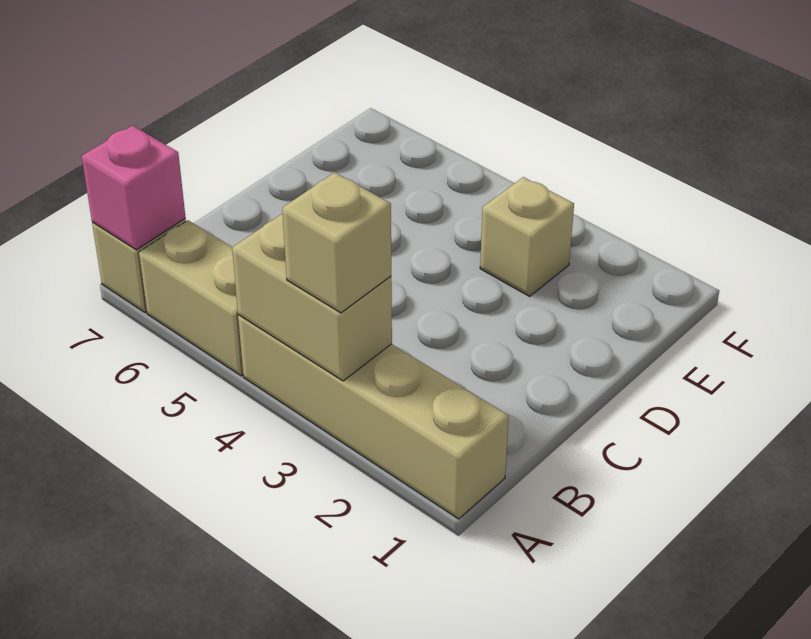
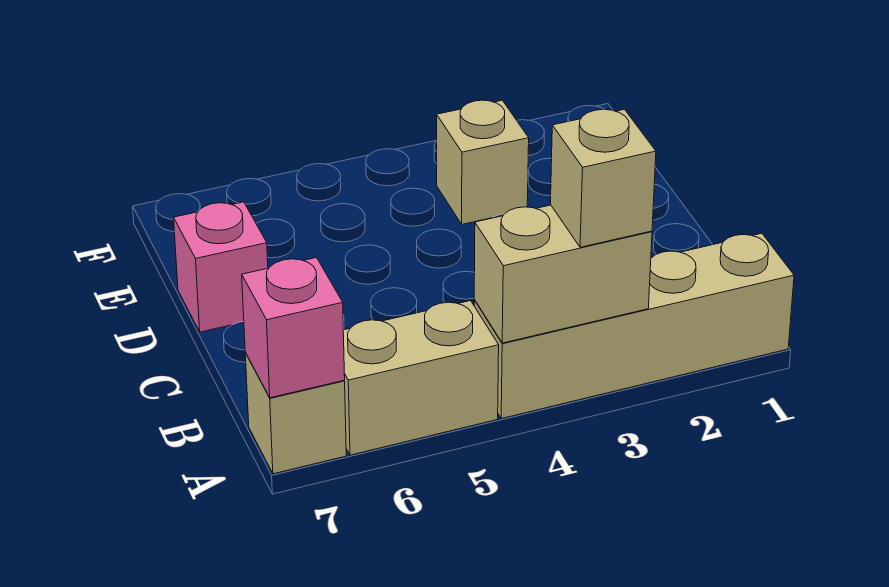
none -> pink 1x1 brick [174,202,268,332]

